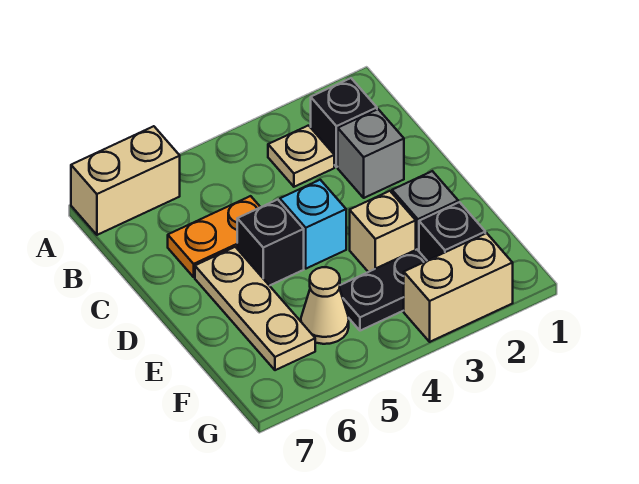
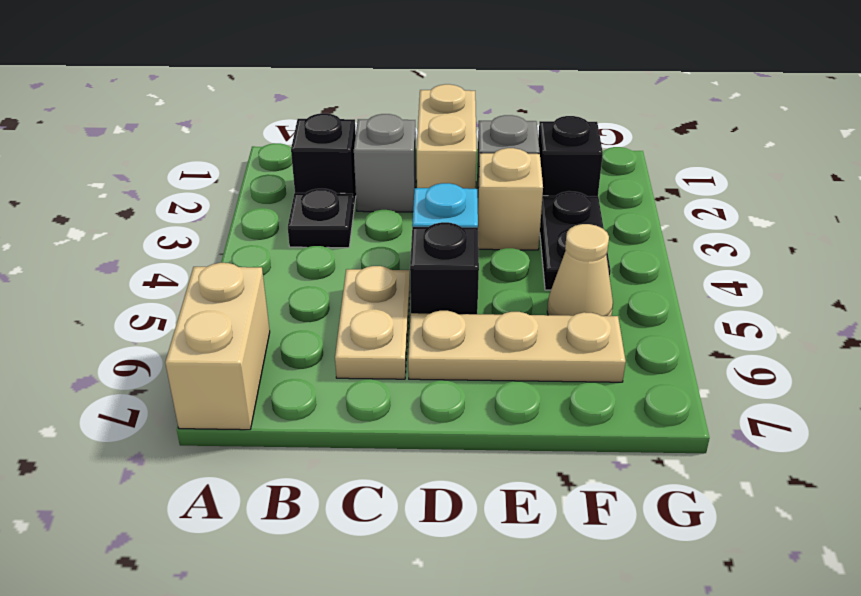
tan 1x1 plate [268,126,334,187] -> black 1x1 plate [288,189,354,248]
orange 1x2 plate [168,196,260,277] -> tan 1x2 plate [335,266,410,379]
tan 1x2 brick [404,233,513,342] -> tan 1x2 brick moved to [417,84,477,189]

